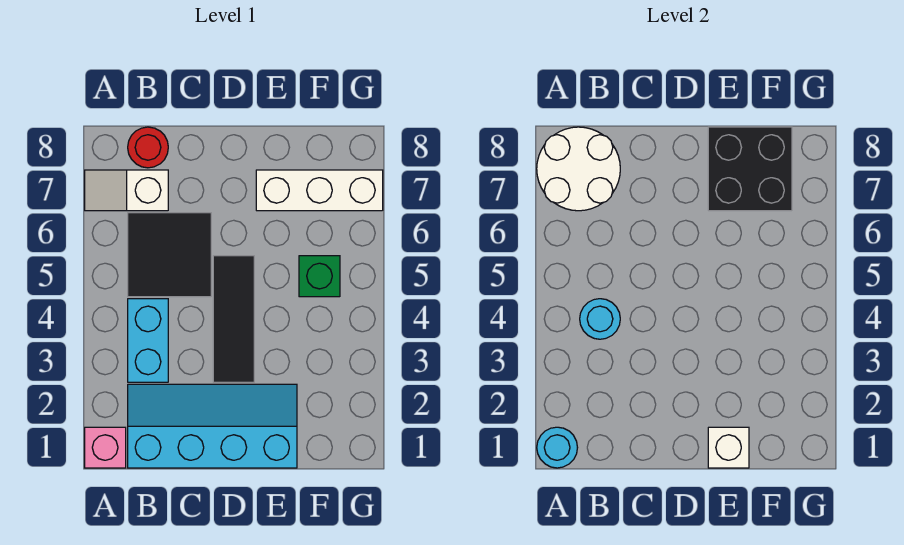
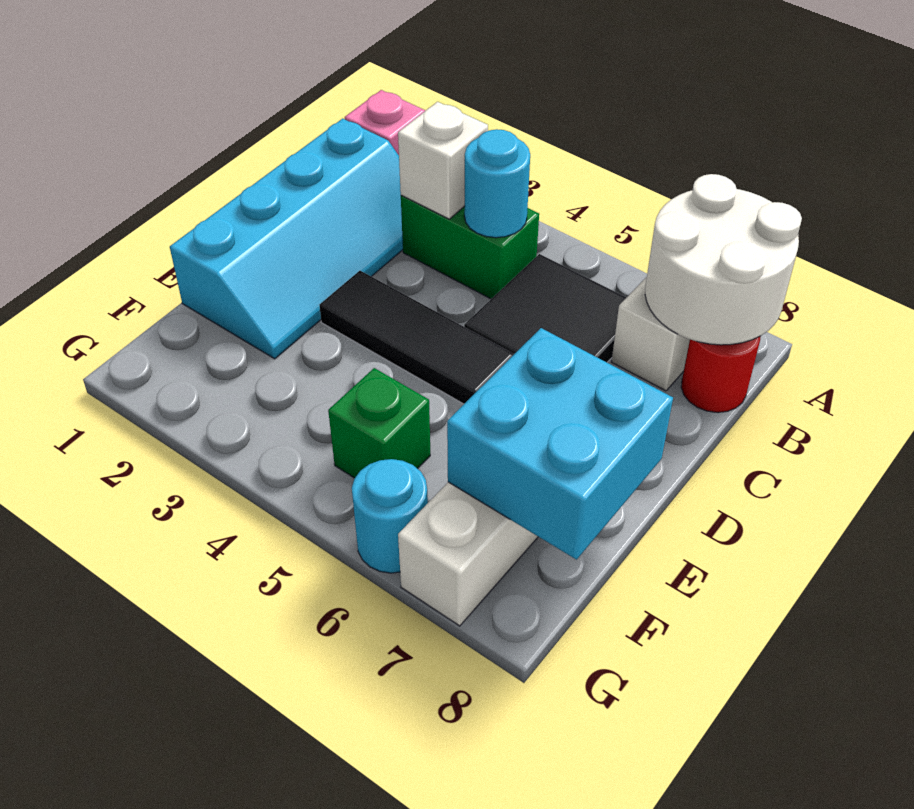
cyan 1x1 round brick [537,427,578,468] -> cyan 1x1 round brick moved to [352,459,428,573]
cyan 1x2 brick [128,299,168,382] -> green 1x2 brick [401,195,539,299]
white 1x1 brick [708,427,749,468] -> white 1x1 brick moved to [398,102,488,219]
black 2x2 brick [708,127,792,211] -> cyan 2x2 brick [447,328,673,560]

